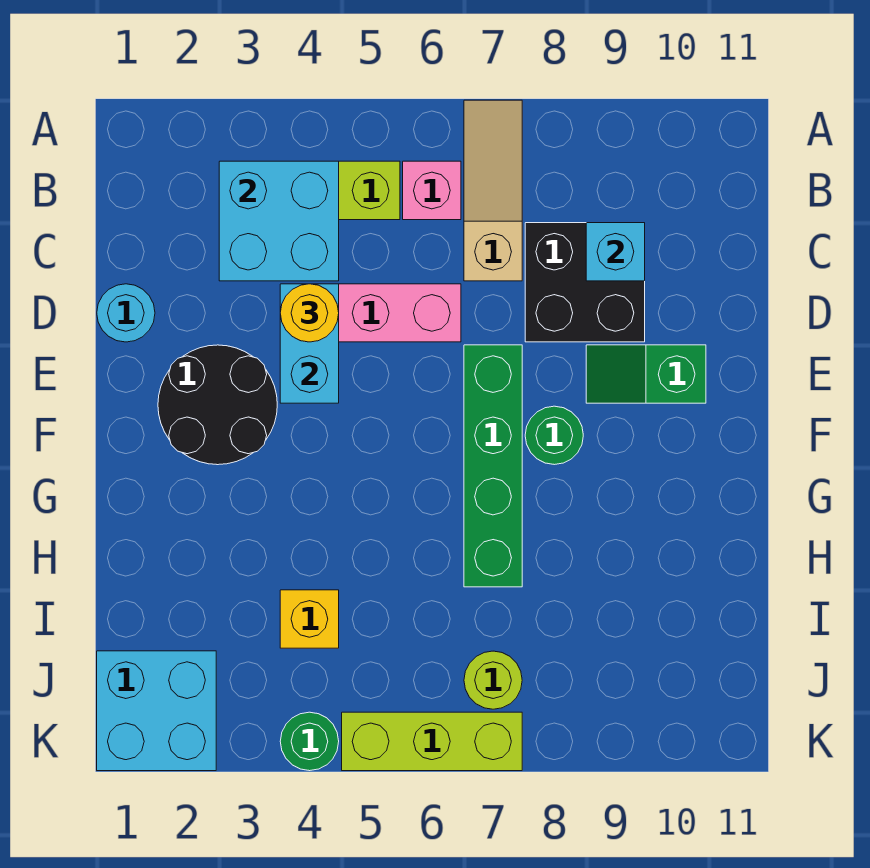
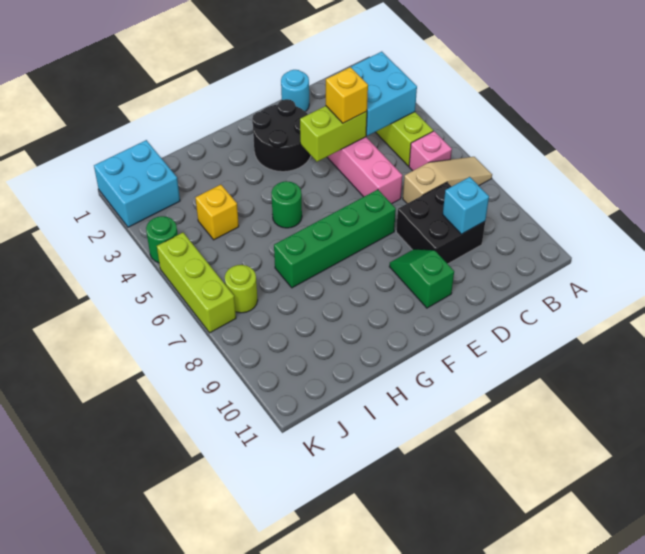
cyan 1x2 brick [280,284,339,403] -> lime 1x2 brick [300,106,367,162]
yellow 1x1 round brick [280,284,339,342] -> yellow 1x1 brick [326,67,368,123]
green 1x1 round brick [525,406,583,465] -> green 1x1 round brick moved to [271,181,302,228]

